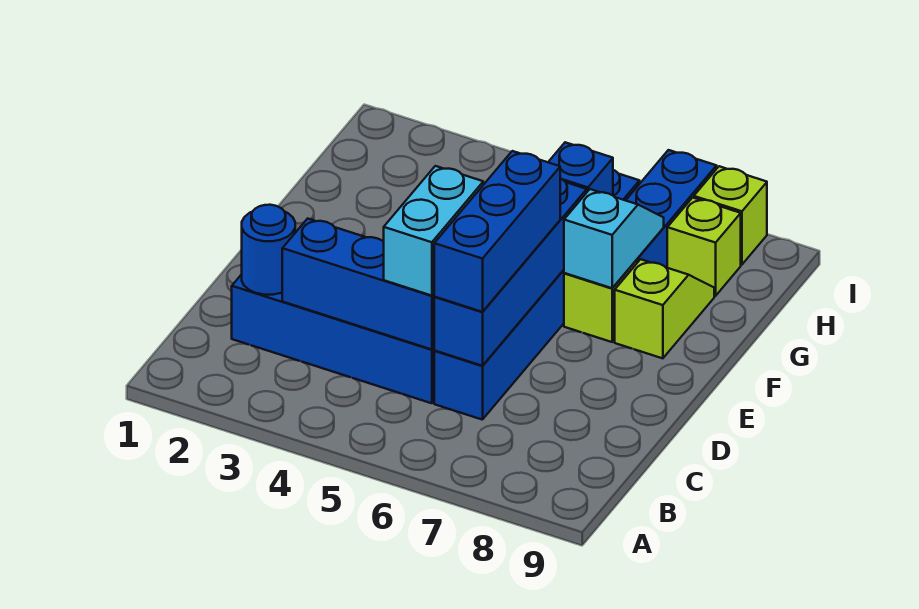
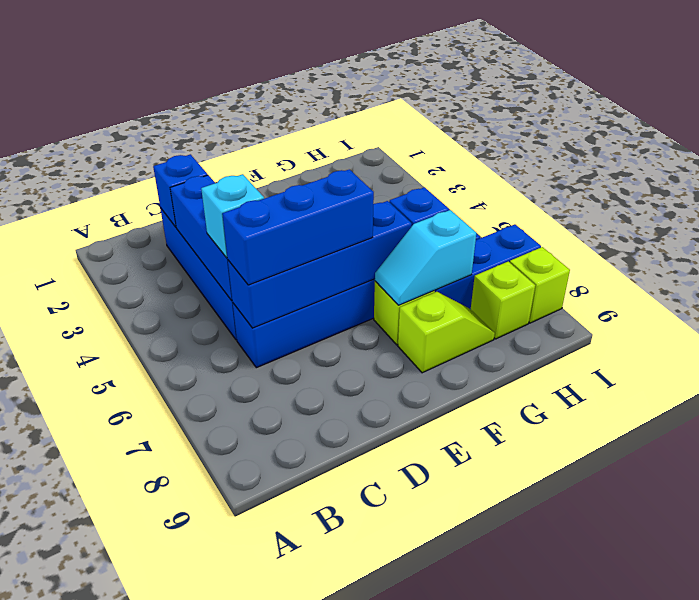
blue 1x1 round brick [242,205,295,295] -> blue 1x1 brick [153,154,208,227]
cyan 1x2 brick [384,166,483,296] -> cyan 1x1 brick [201,174,264,258]
cyan 1x2 slope [564,189,664,288] -> cyan 1x2 slope turned to [375,210,476,305]

